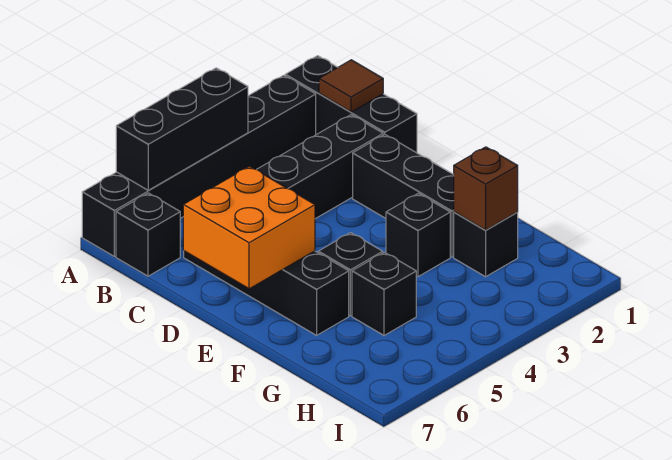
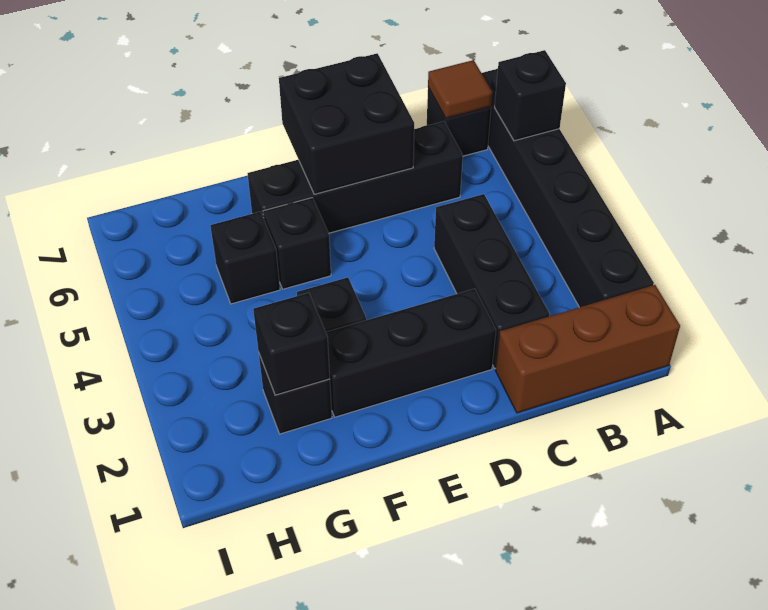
black 1x3 brick [285,56,417,153] -> brown 1x3 brick [495,285,680,413]
black 1x3 brick [116,68,248,190] -> black 1x1 brick [495,50,566,141]
brown 1x1 tile [319,60,383,112] -> brown 1x1 tile moved to [428,60,493,118]
orange 2x2 brick [183,166,315,289] -> black 2x2 brick [279,53,414,194]
brown 1x1 brick [454,147,518,230] -> black 1x1 brick [253,293,330,395]

